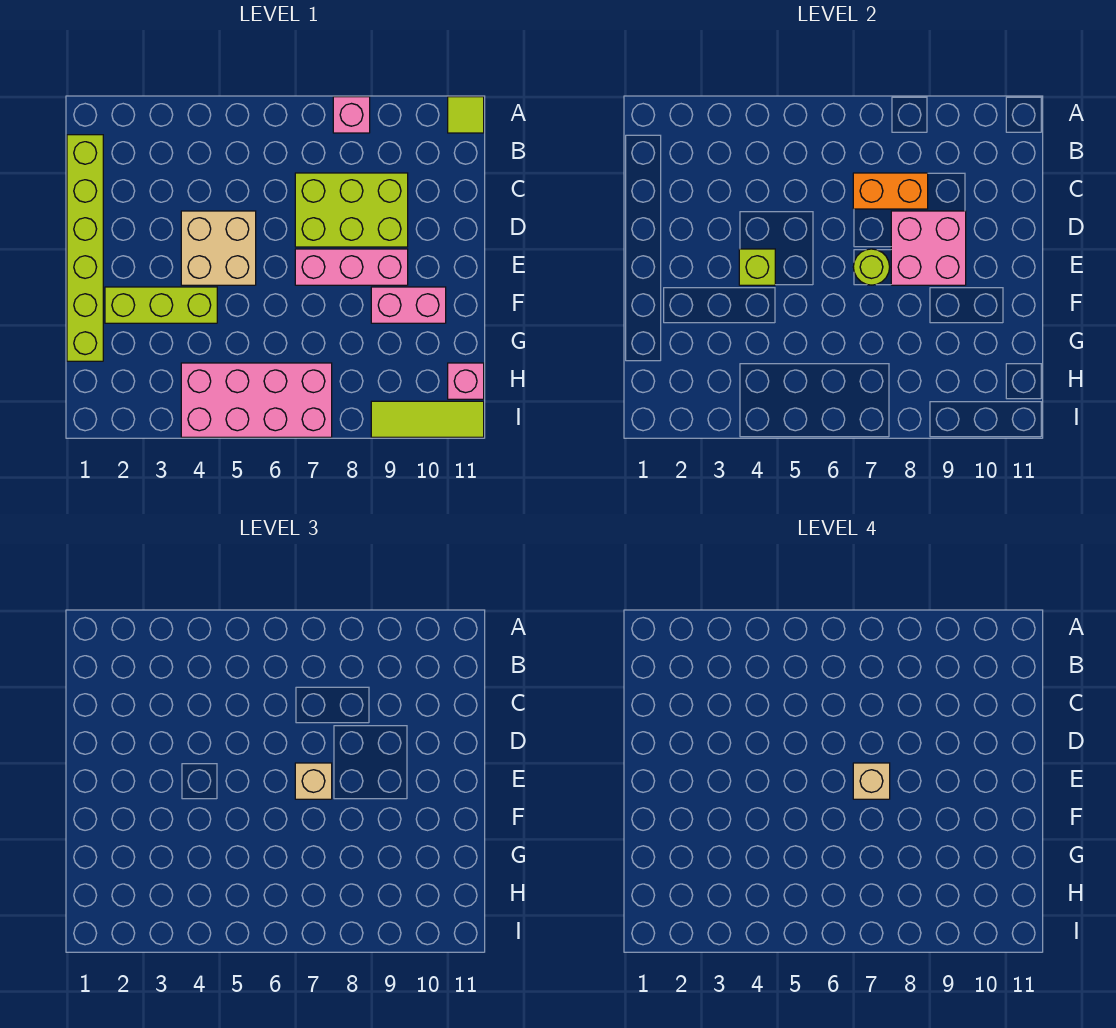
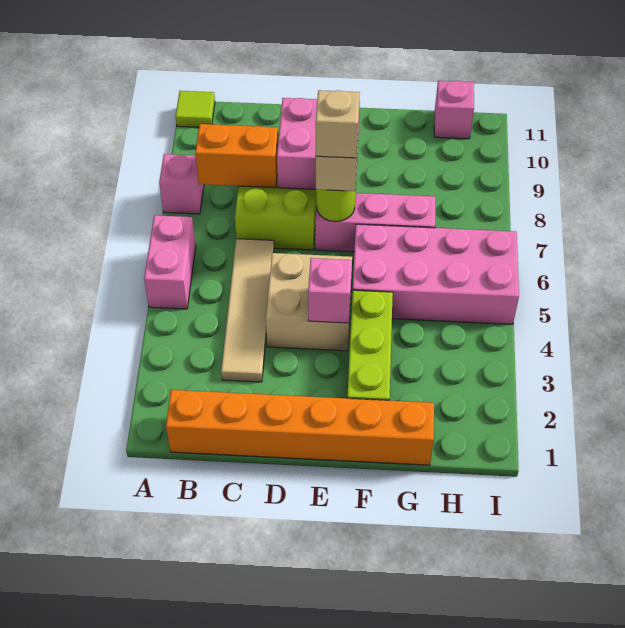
lime 1x6 brick [67,135,103,361] -> orange 1x6 brick [166,390,434,465]
none -> tan 1x4 tile [221,239,274,382]
orange 1x2 brick [853,173,928,209] -> orange 1x2 brick turned to [195,124,278,188]
lime 1x1 brick [739,249,775,285] -> pink 1x1 brick [308,258,352,323]
pink 1x3 brick [295,249,408,285] -> pink 1x3 brick turned to [315,193,435,252]
pink 1x2 brick [371,287,446,323] -> pink 1x2 brick moved to [144,215,196,309]
pink 2x4 brick [181,363,332,437] -> pink 2x4 brick turned to [353,224,519,324]
lime 1x3 tile [371,401,484,437] -> none

